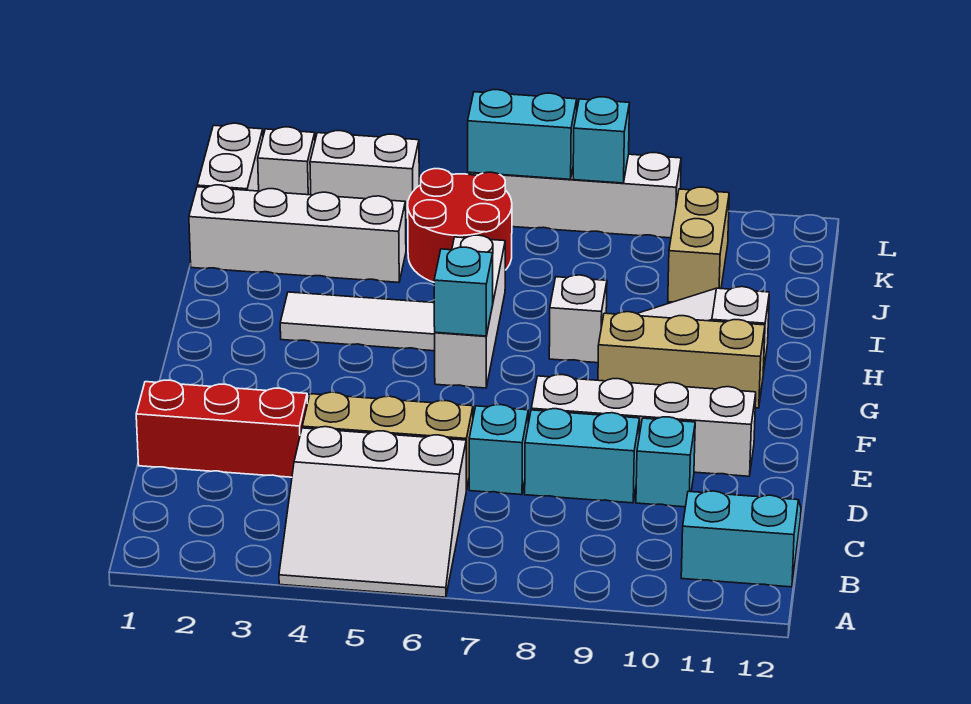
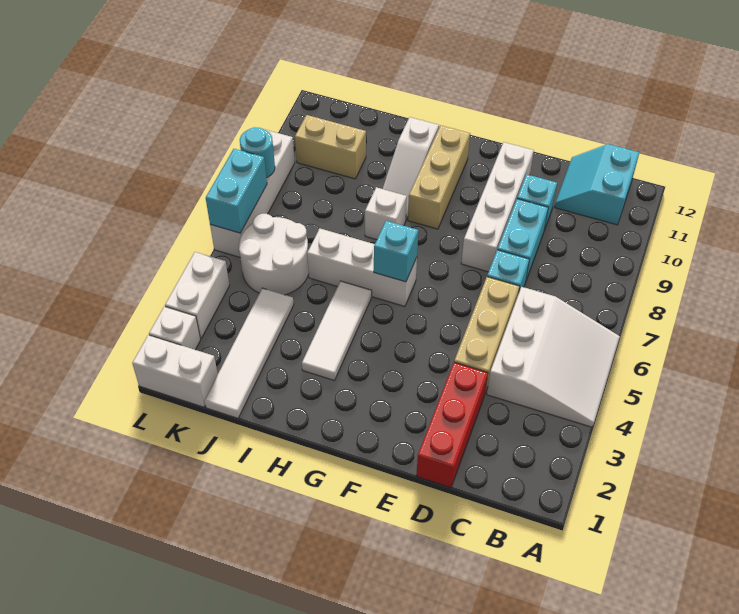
white 1x4 brick [189,185,406,282] -> white 1x4 tile [204,288,294,418]
red 2x2 round brick [408,169,512,282] -> white 2x2 round brick [239,214,309,295]
cyan 1x1 brick [573,97,630,183] -> cyan 1x1 round brick [240,127,275,178]

